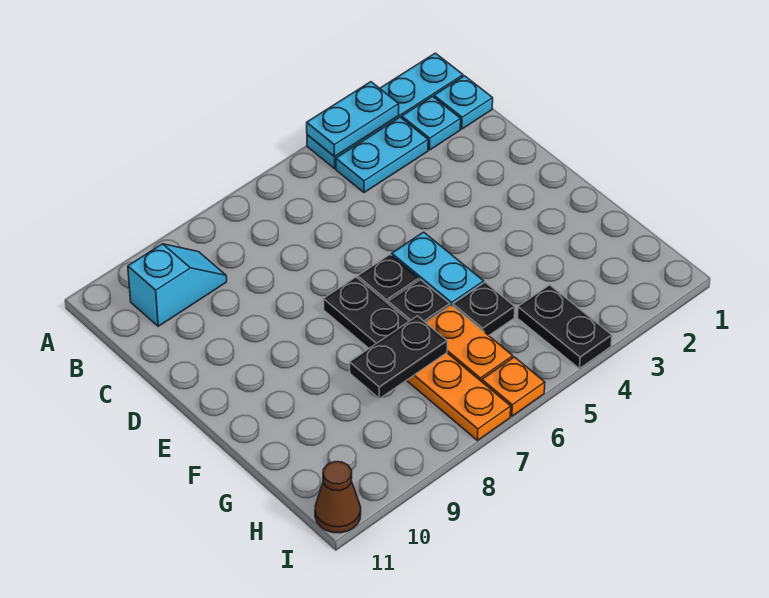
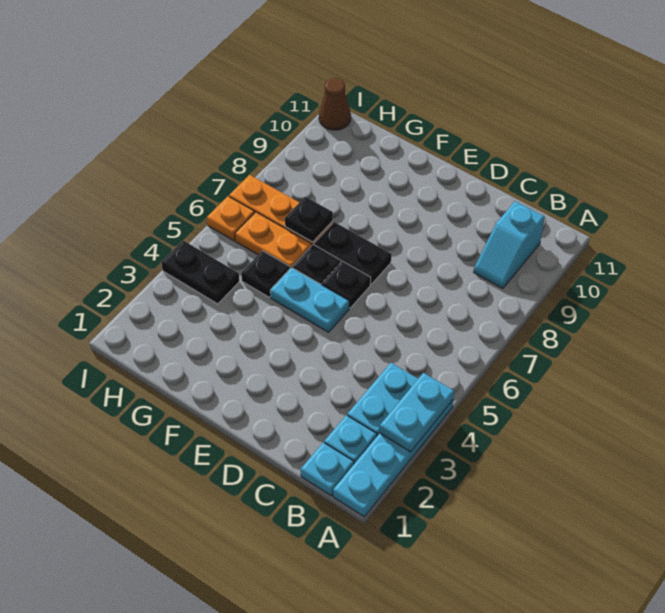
black 1x2 plate [350,316,447,399] -> black 1x1 plate [285,197,333,242]

